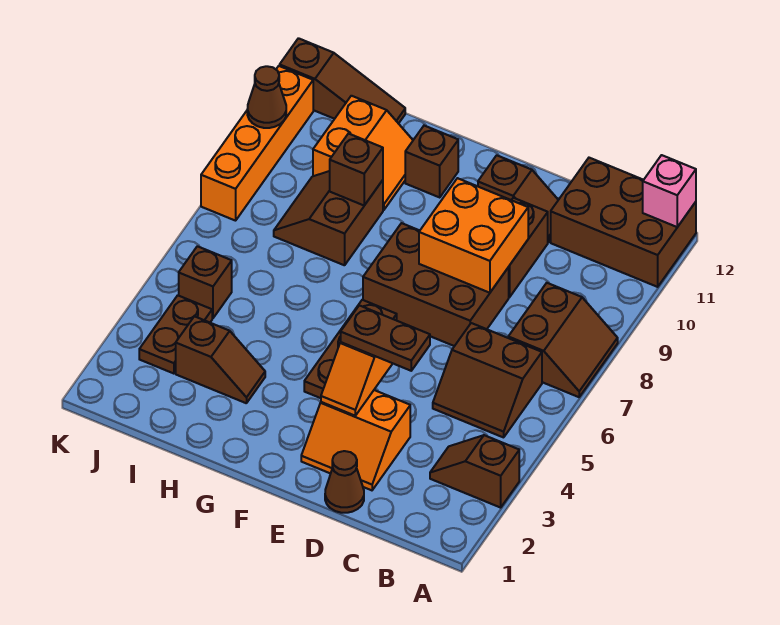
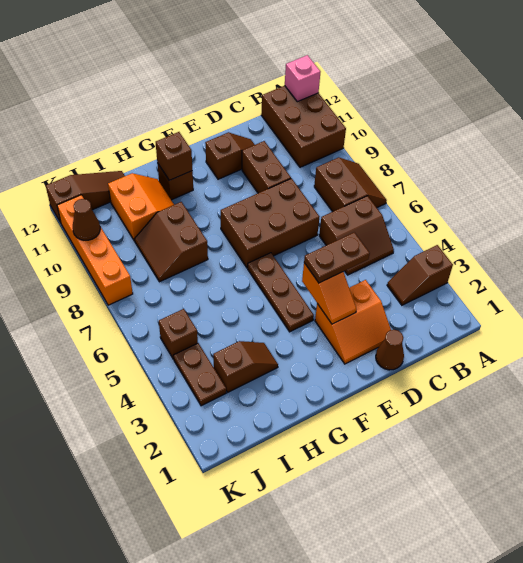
brown 2x3 brick [551,158,696,287] -> brown 2x3 brick turned to [261,86,346,167]
orange 2x2 brick [419,178,528,293] -> none
brown 1x1 brick [330,134,383,205] -> brown 1x1 brick moved to [156,132,192,180]

